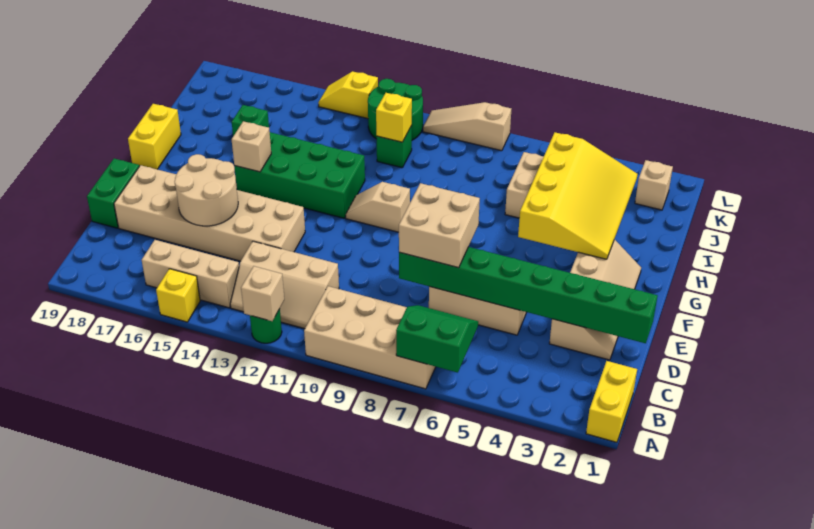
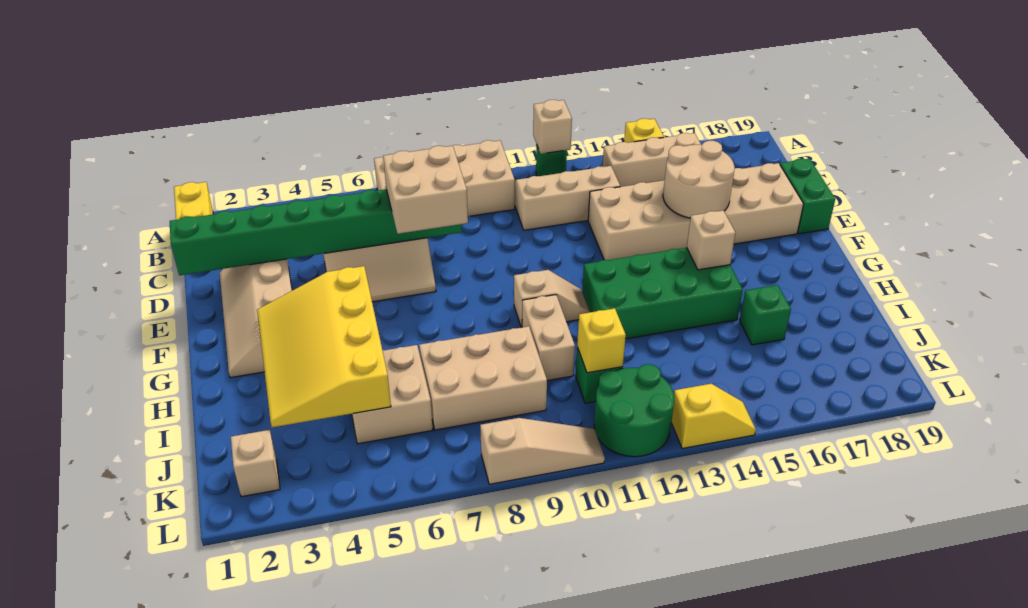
green 2x2 slope [396,305,478,373] -> none
yellow 1x2 brick [128,104,181,169] -> none
none -> tan 1x2 brick [522,295,575,381]
none -> tan 2x3 brick [419,326,547,430]

